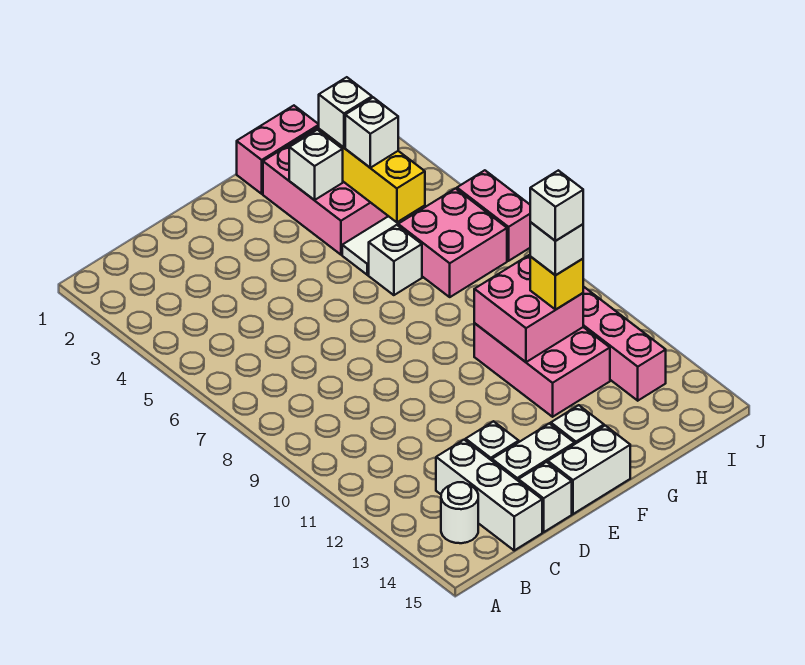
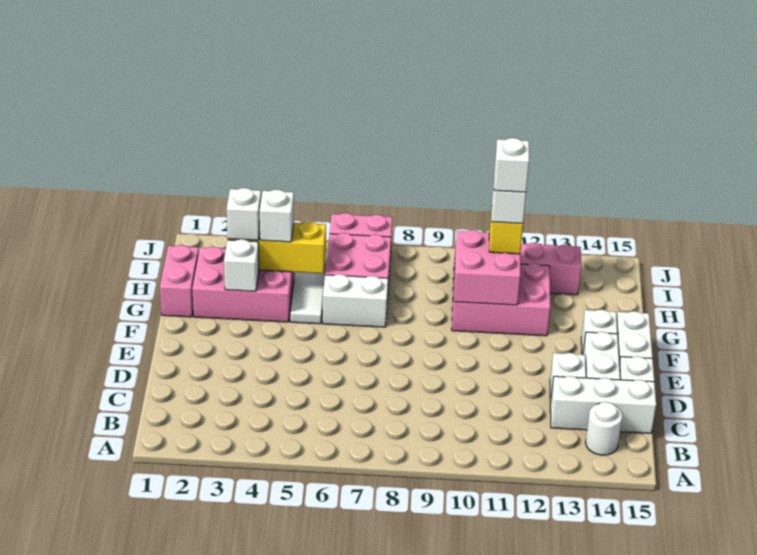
white 1x1 brick [369,225,422,295] -> white 1x2 brick [323,274,388,327]

